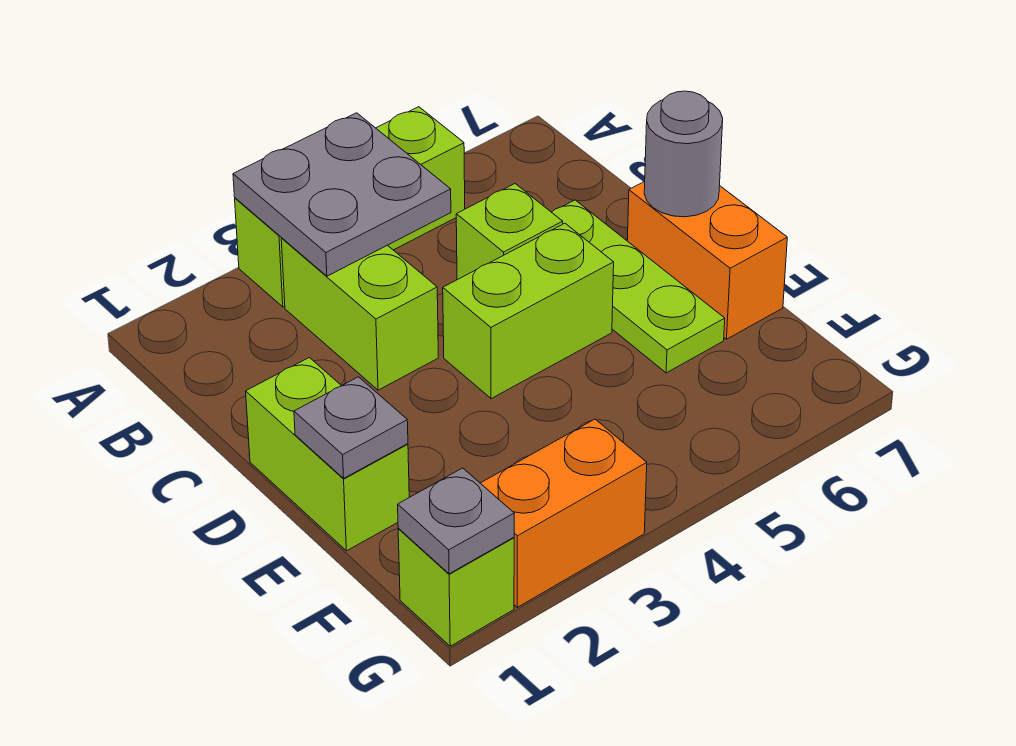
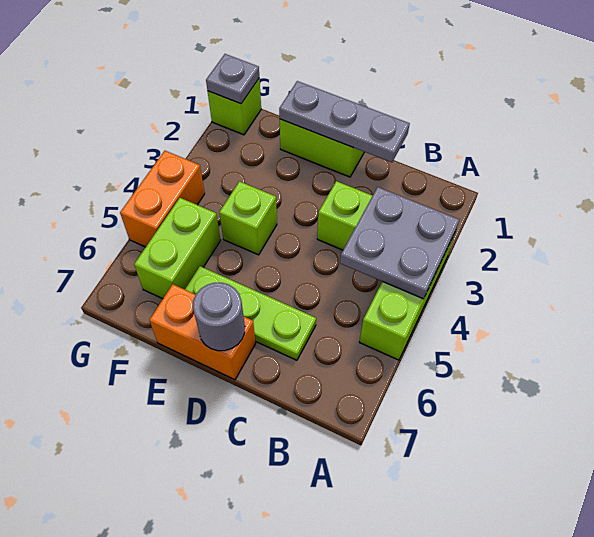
lime 1x1 brick [456,184,563,280] -> lime 1x1 brick moved to [219,181,277,255]
lime 1x2 brick [443,223,614,399] -> lime 1x2 brick moved to [134,198,221,299]
grey 1x1 plate [294,377,408,478] -> grey 1x3 plate [279,81,410,162]
orange 1x2 brick [481,419,647,607] -> orange 1x2 brick moved to [120,151,205,247]

